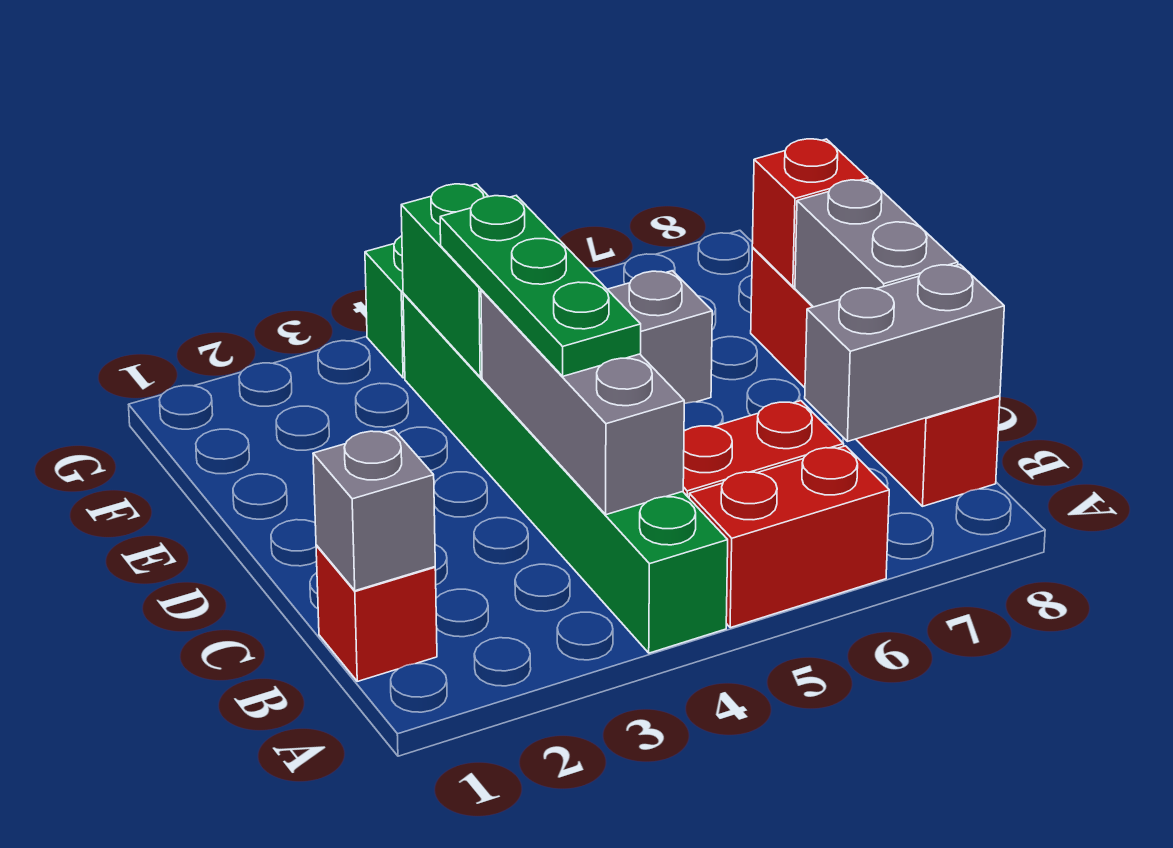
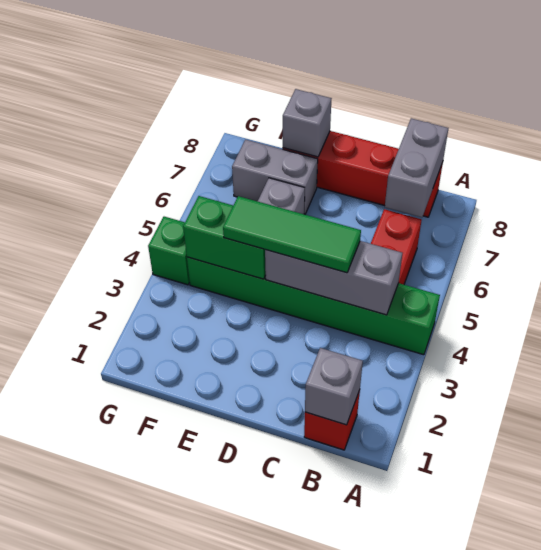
red 1x2 brick [689,446,889,628] -> none
green 1x3 plate [440,196,641,376] -> green 1x3 tile [223,196,361,273]
grey 1x2 brick [795,180,958,307] -> grey 1x2 brick moved to [232,140,318,214]
red 1x1 brick [752,139,868,286] -> grey 1x1 brick [283,89,332,157]

